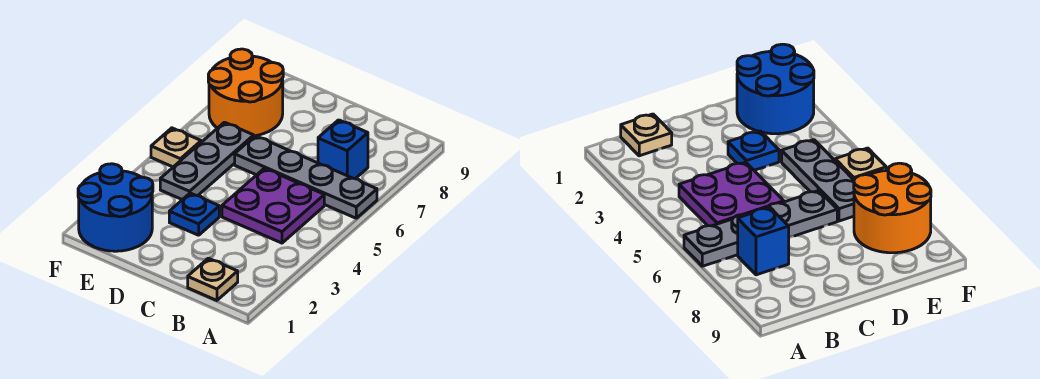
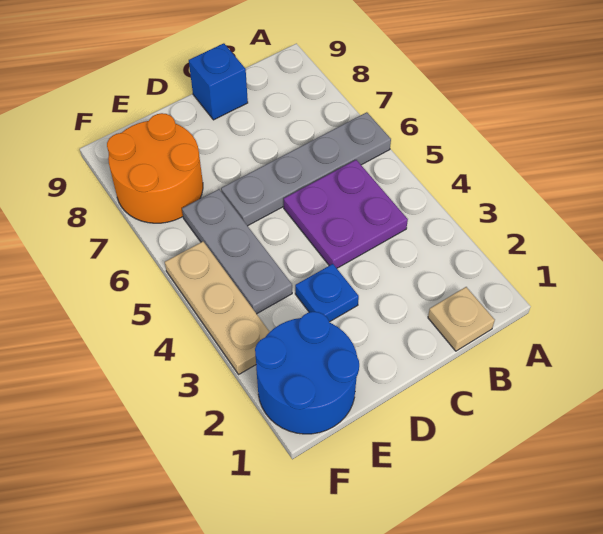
blue 1x1 brick [318,120,368,179] -> blue 1x1 brick moved to [189,43,248,120]
tan 1x1 plate [151,128,201,167] -> tan 1x3 plate [165,242,269,374]

